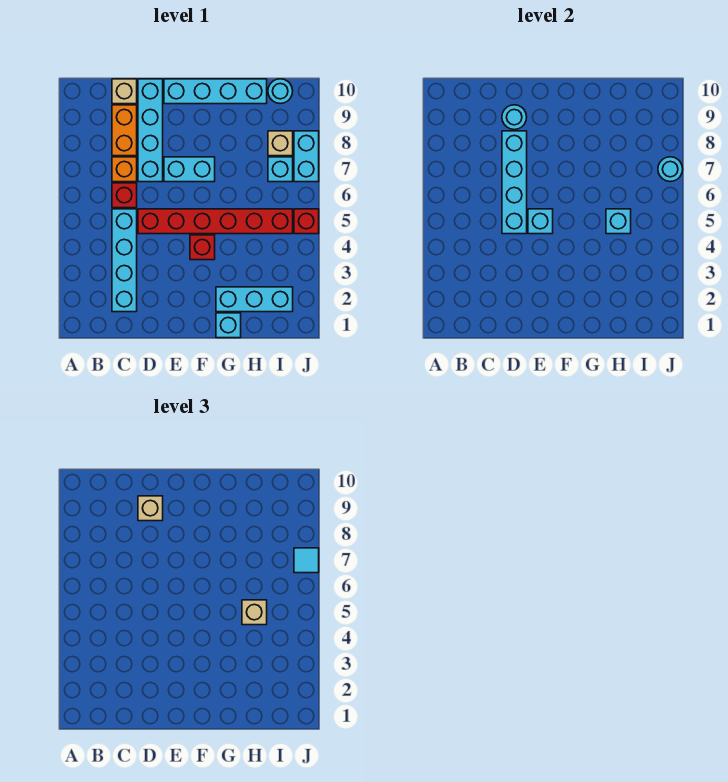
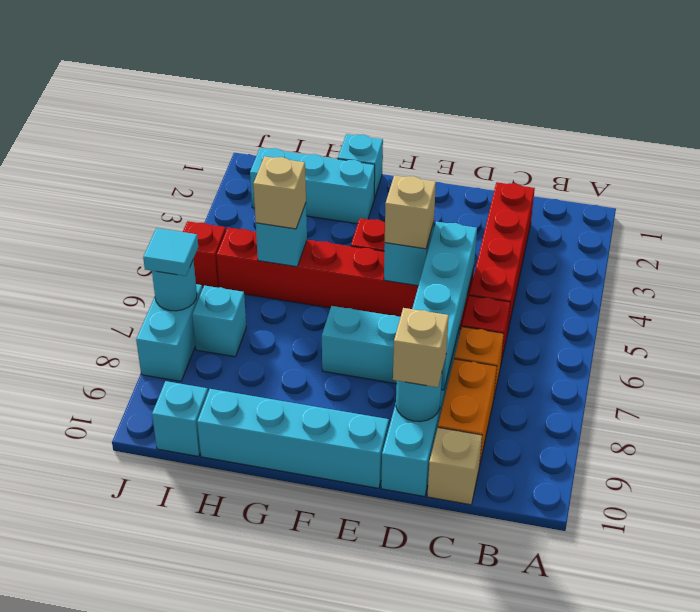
cyan 1x4 brick [112,209,137,312] -> red 1x4 brick [469,182,535,334]
tan 1x1 brick [268,131,293,156] -> tan 1x1 brick moved to [385,175,436,249]
cyan 1x1 round brick [268,79,293,104] -> cyan 1x1 brick [152,381,208,456]

